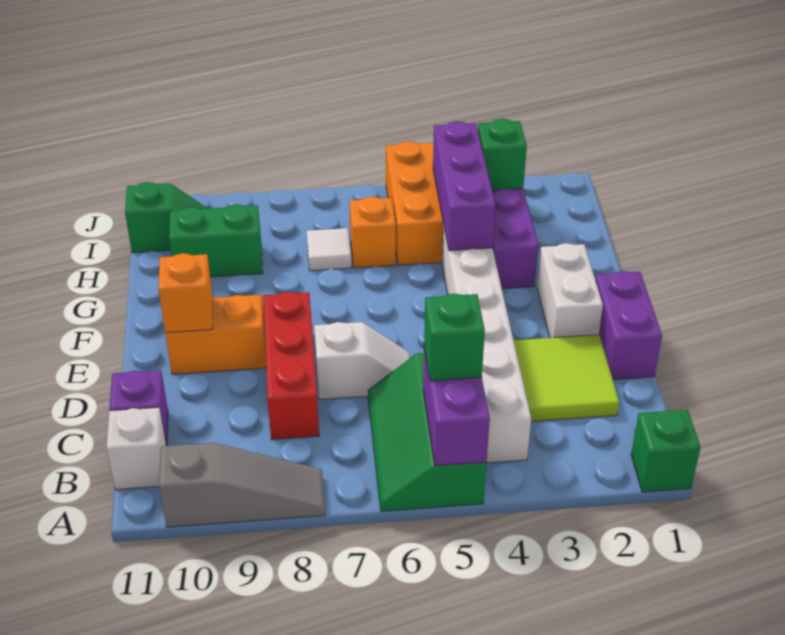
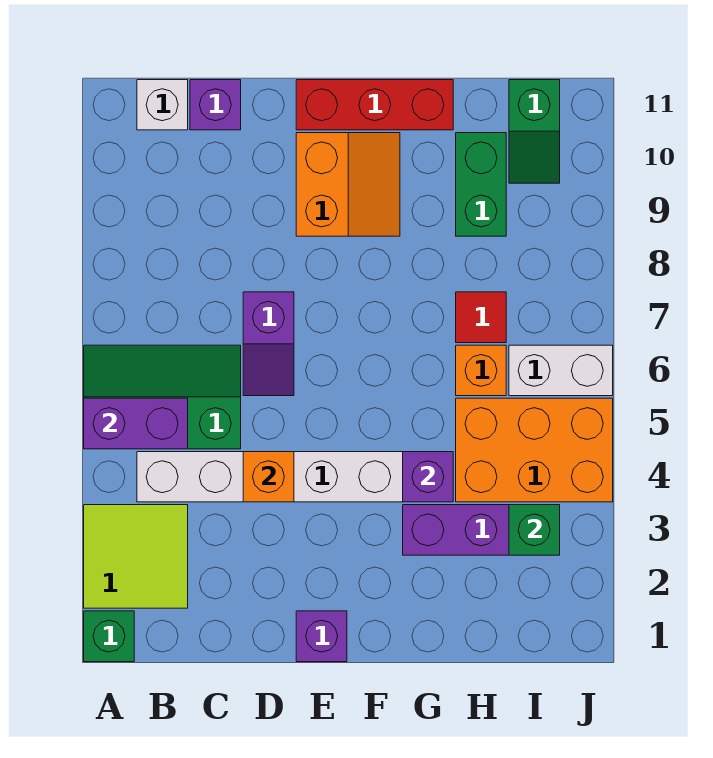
grey 1x3 slope [159,443,325,527] -> none
green 1x1 brick [424,294,485,381] -> none
lime 2x2 tile [514,335,619,421] -> lime 2x2 tile moved to [84,505,188,608]
red 1x3 brick [264,292,319,440] -> red 1x3 brick moved to [296,80,453,130]
purple 1x2 brick [595,271,662,380] -> purple 1x1 brick [296,611,347,662]
white 1x2 slope [314,322,410,400] -> purple 1x2 slope [243,292,294,396]
white 1x2 brick [537,243,603,338] -> white 1x2 brick moved to [509,345,613,396]
orange 1x1 brick [158,253,213,333] -> orange 1x1 brick moved to [243,452,294,502]
purple 1x3 brick [433,121,495,251] -> purple 1x1 brick [403,452,453,502]
white 1x1 tile [307,228,352,271] -> red 1x1 tile [456,292,506,343]

